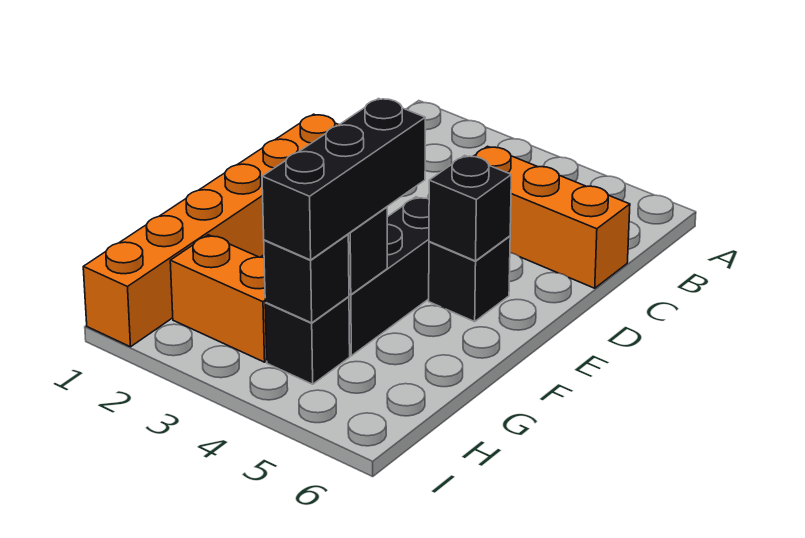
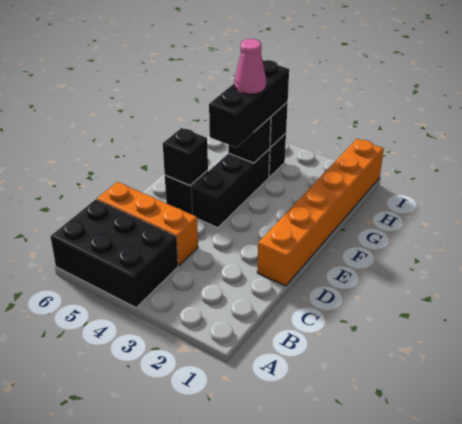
none -> black 2x3 brick [51,199,178,308]
none -> pink 1x1 cone [234,39,266,94]
orange 1x2 brick [170,235,267,362] -> none

